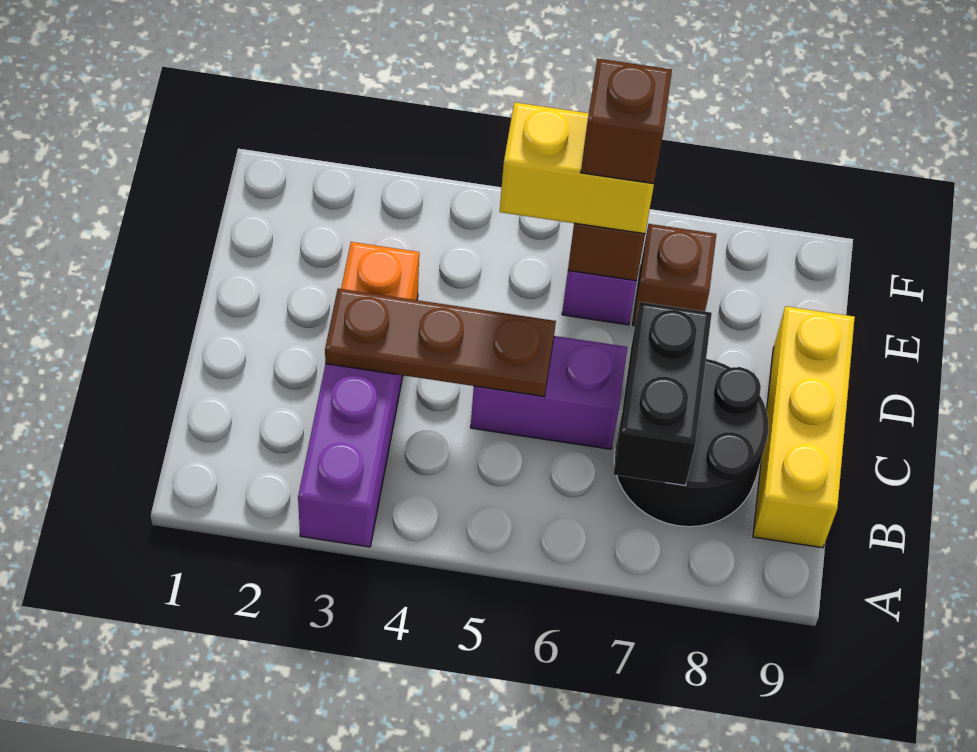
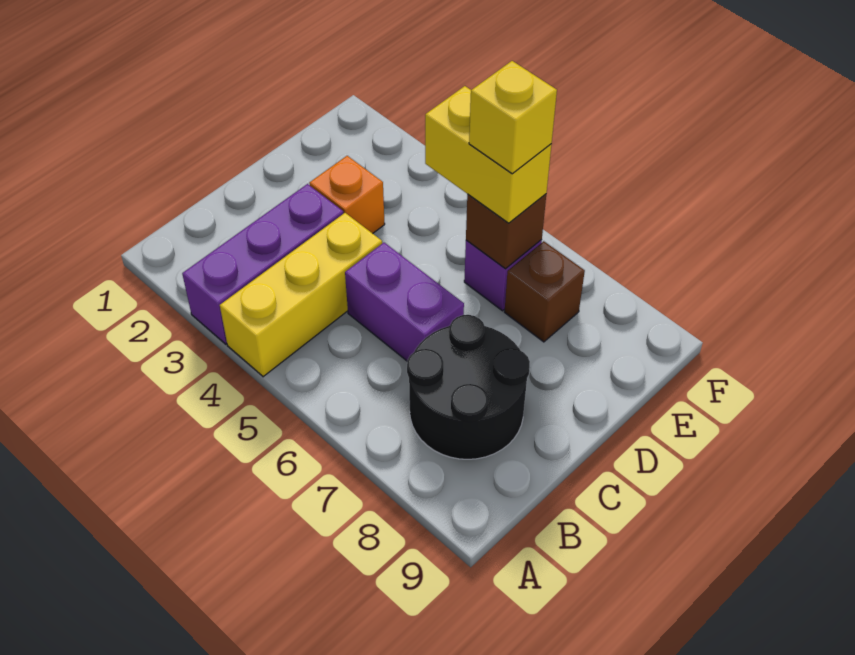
black 1x2 brick [614,302,712,486] -> none
yellow 1x3 brick [753,306,855,548] -> yellow 1x3 brick moved to [220,213,382,377]
brown 1x3 plate [325,289,556,396] -> none
brown 1x1 brick [581,59,672,184] -> yellow 1x1 brick [469,61,557,174]

